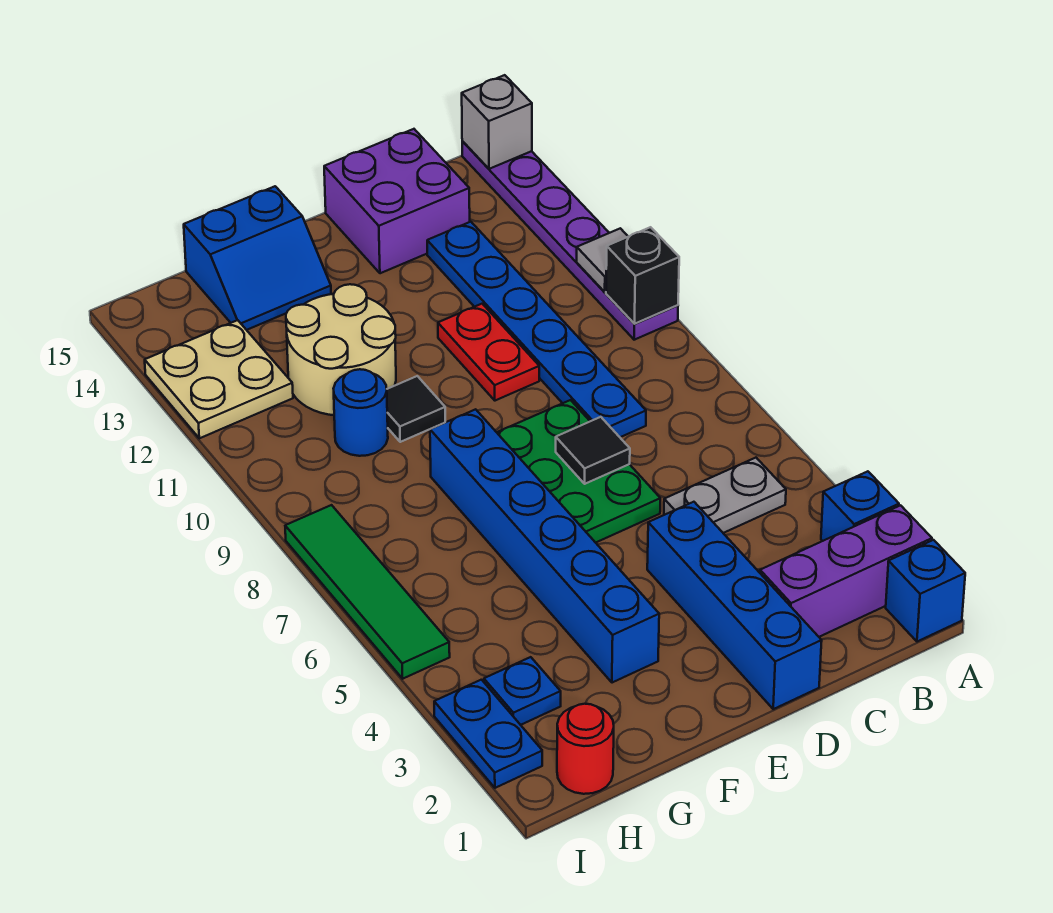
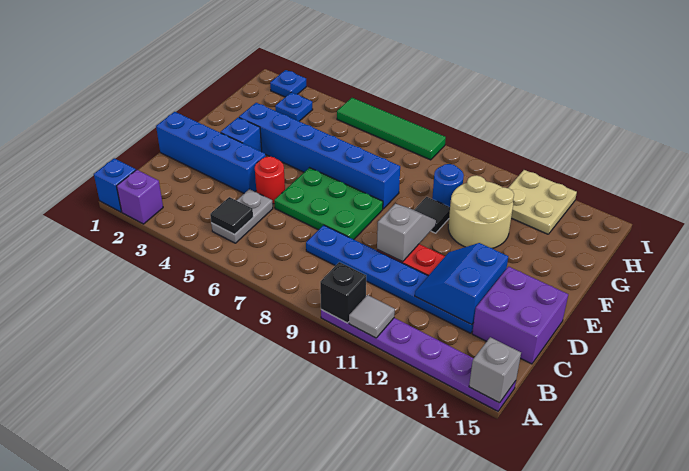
purple 1x3 brick [760,505,932,637] -> purple 1x1 brick [117,170,163,224]
blue 1x1 brick [821,471,899,541] -> blue 1x1 brick moved to [221,117,262,152]
black 1x1 tile [556,417,630,484] -> black 1x1 tile moved to [210,197,253,234]
none -> grey 1x2 slope [377,204,436,262]
blue 2x2 slope [184,186,331,330] -> blue 2x2 slope moved to [415,243,508,325]
red 1x1 round brick [557,704,614,794] -> red 1x1 round brick moved to [255,156,285,204]
blue 1x2 plate [434,680,542,788] -> blue 1x1 plate [270,70,306,97]

